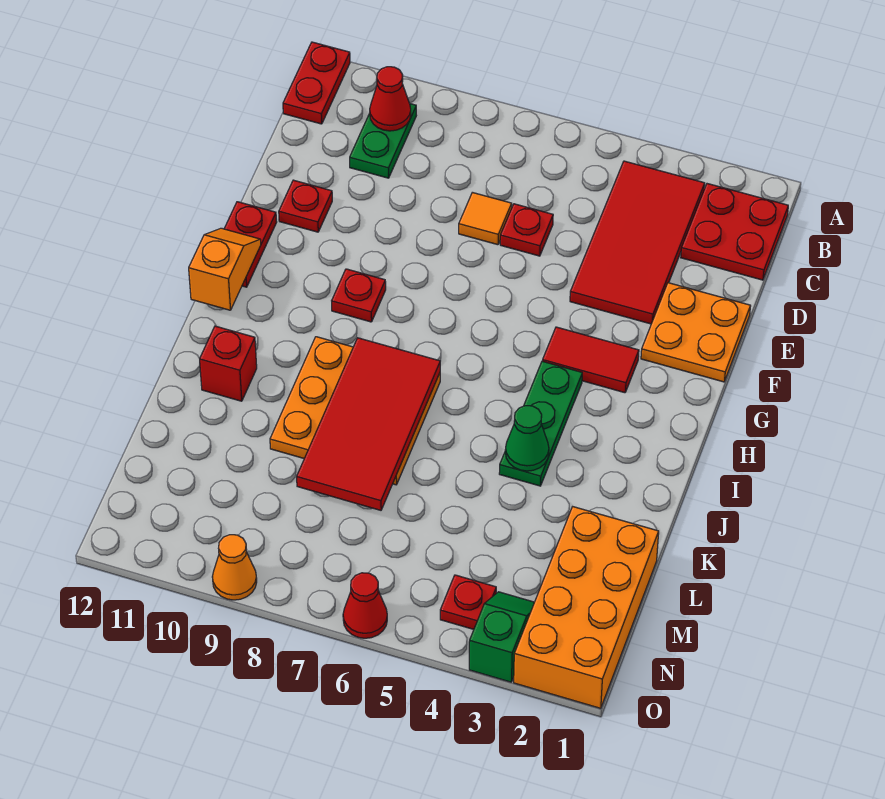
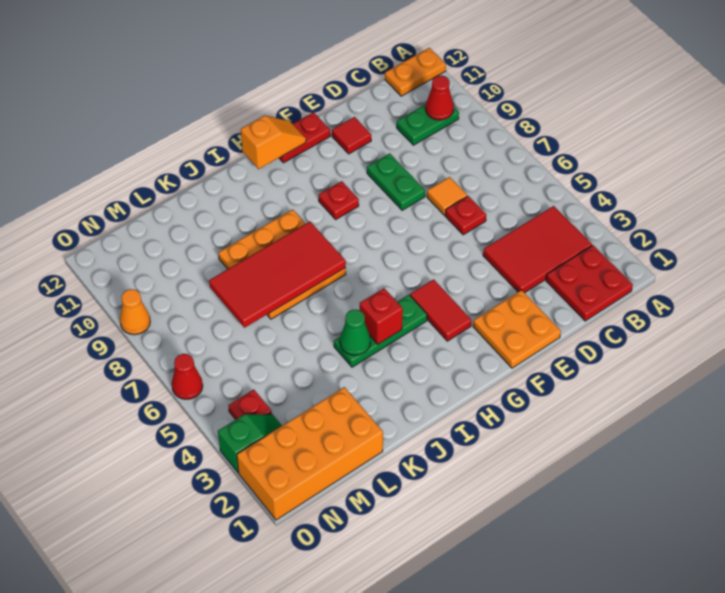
red 1x2 plate [283,42,350,124] -> orange 1x2 plate [385,48,446,96]
red 2x4 tile [570,161,705,324] -> red 2x3 tile [483,206,592,293]
none -> green 1x2 plate [367,153,425,210]
red 1x1 plate [279,180,332,232] -> red 1x1 tile [332,117,371,154]
red 1x1 brick [200,326,257,401] -> red 1x1 brick moved to [360,288,403,344]

